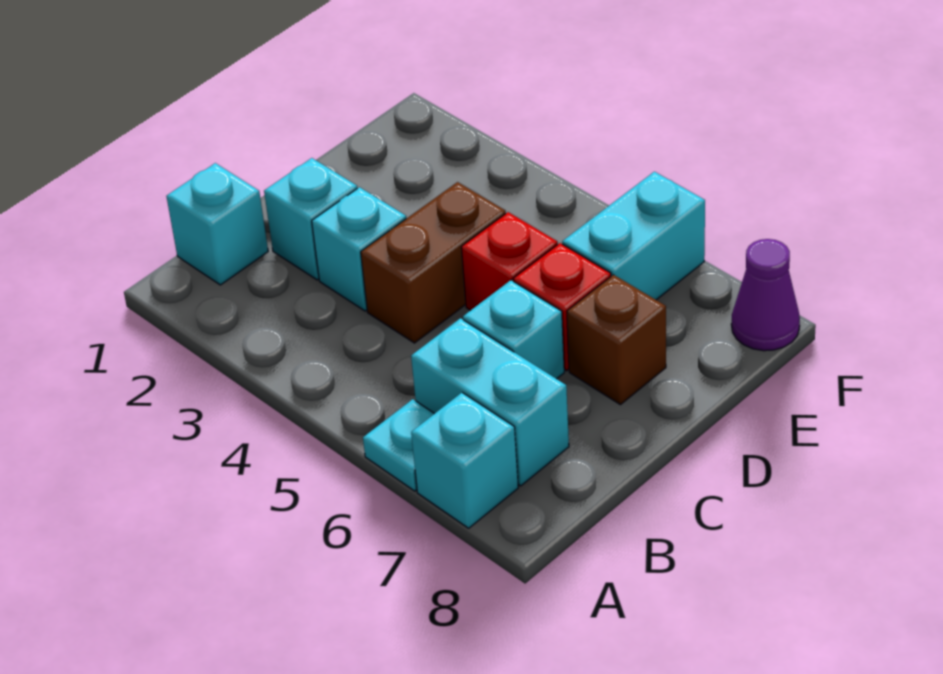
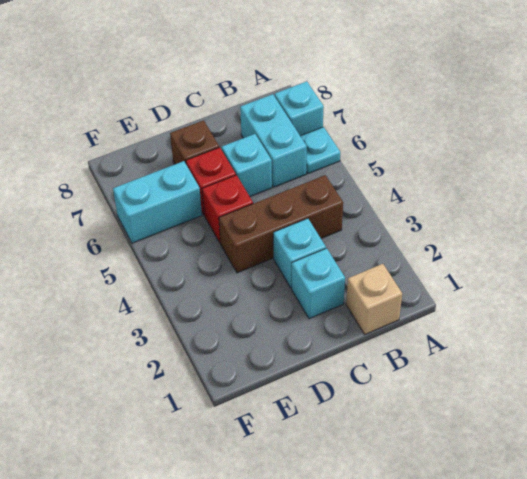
cyan 1x1 brick [166,163,268,285] -> tan 1x1 brick [346,264,402,334]
brown 1x2 brick [361,182,506,343] -> brown 1x3 brick [219,175,343,273]
purple 1x1 cone [731,239,800,351] -> none

